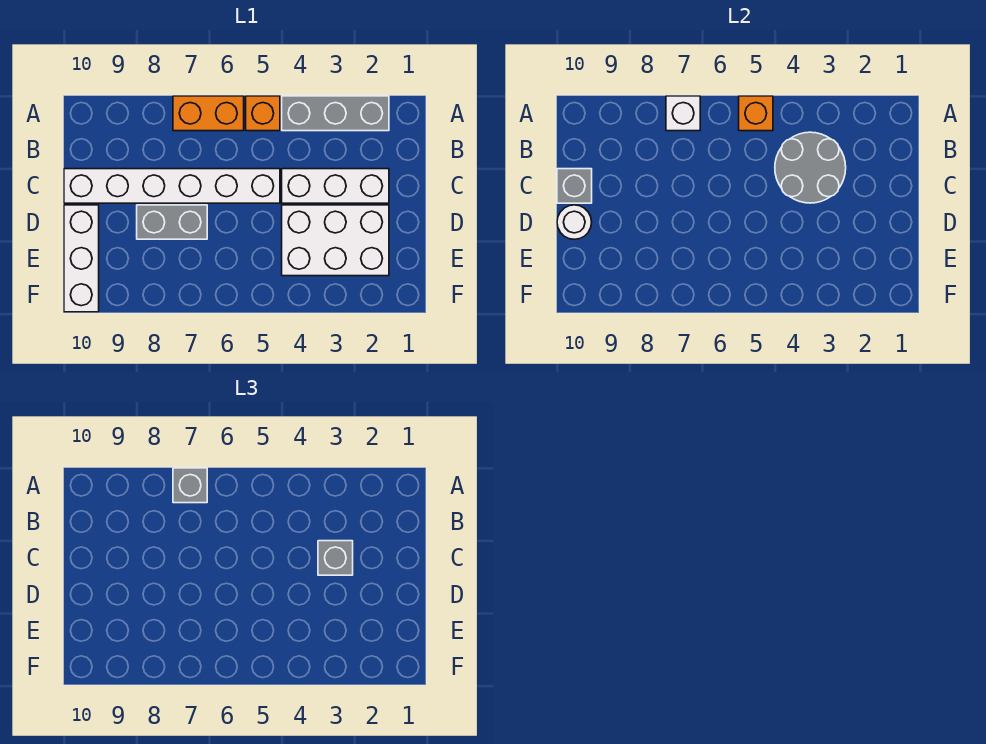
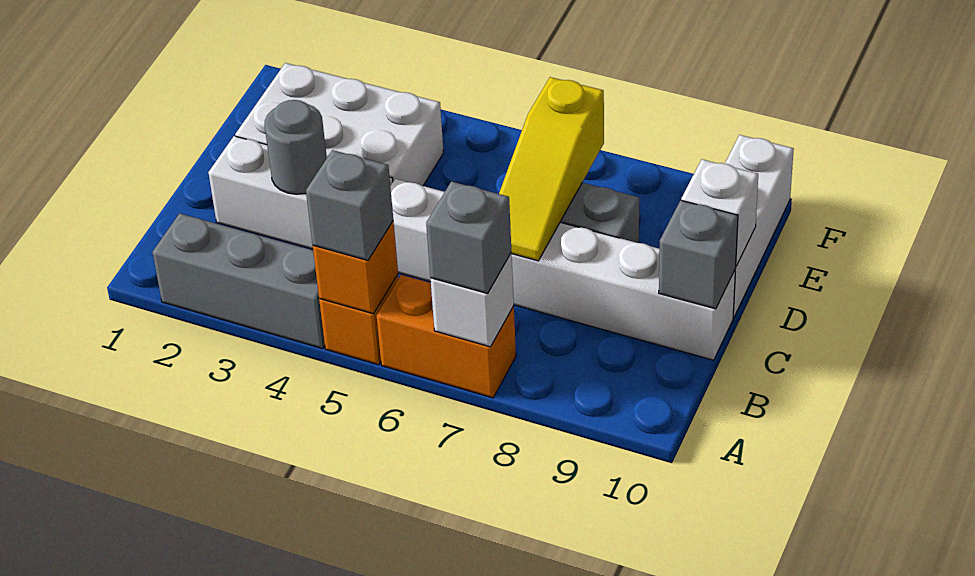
grey 2x2 round brick [775,132,846,203] -> grey 1x1 round brick [265,100,327,194]
grey 1x1 brick [318,541,353,575] -> grey 1x1 brick moved to [306,150,393,260]
none -> yellow 1x3 slope [499,77,604,261]
white 1x1 round brick [557,205,592,239] -> white 1x1 brick [681,159,758,266]

